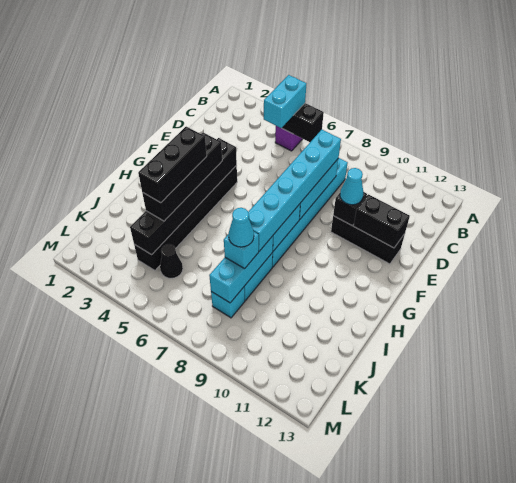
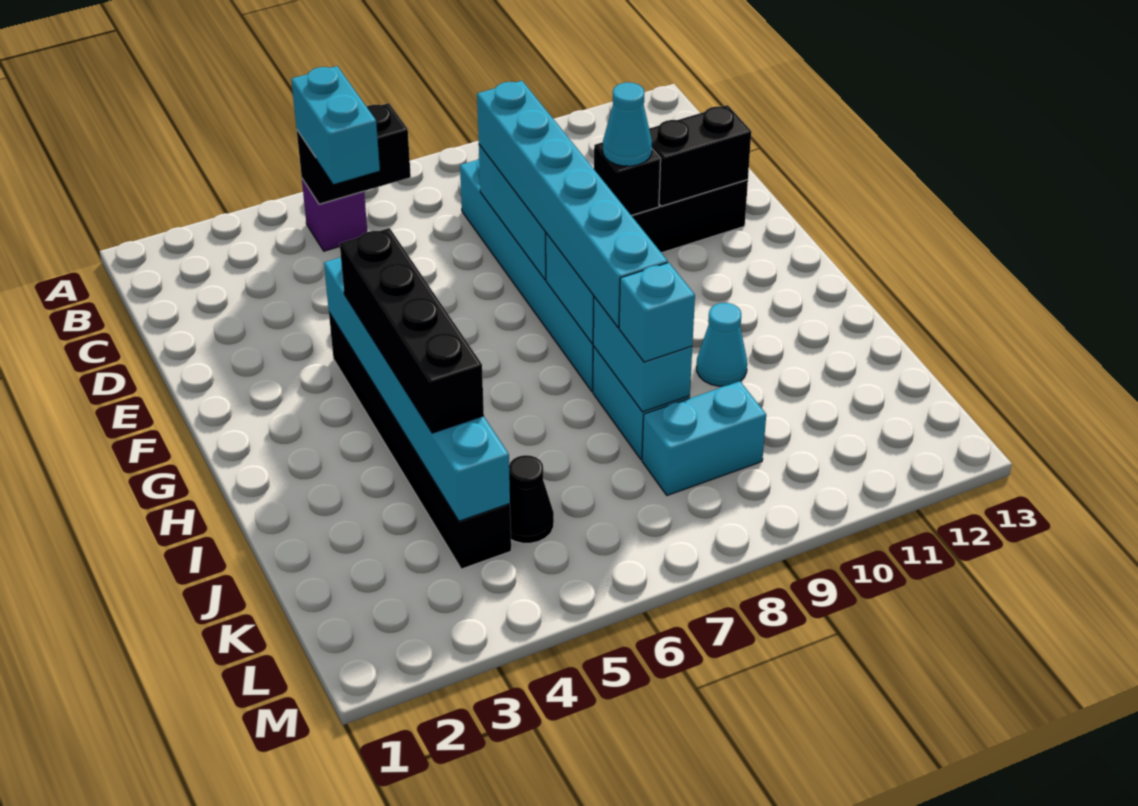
black 1x6 brick [130,138,237,255] -> cyan 1x6 brick [324,257,510,521]
black 1x3 brick [138,127,207,203] -> none
cyan 1x3 brick [209,236,273,303] -> cyan 1x2 brick [593,297,692,412]
cyan 1x1 cone [229,208,254,247] -> cyan 1x1 cone moved to [697,303,747,386]
cyan 1x1 brick [211,287,245,318] -> cyan 1x2 brick [642,381,766,495]

